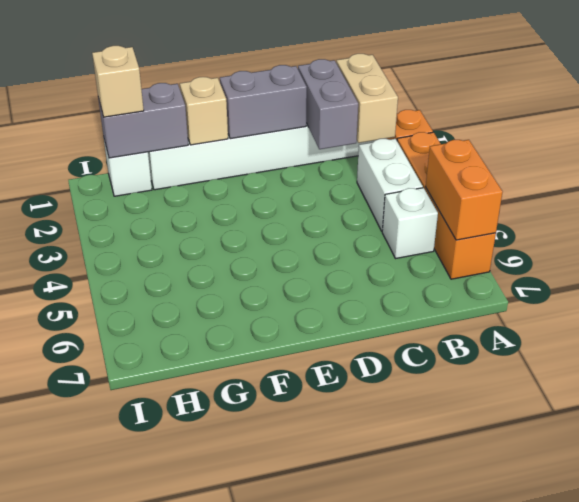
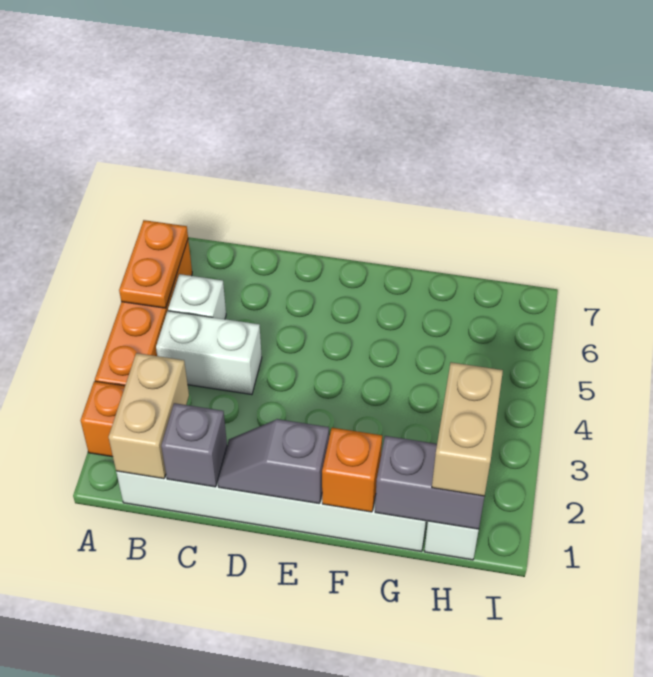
orange 1x2 brick [426,140,502,240] -> orange 1x2 plate [119,220,188,308]
white 1x2 brick [357,139,423,231] -> white 1x2 brick turned to [156,311,262,395]
grey 1x2 brick [298,59,358,149] -> grey 1x1 brick [161,403,227,487]
grey 1x2 brick [220,65,307,139] -> grey 1x2 slope [218,419,329,504]
tan 1x1 brick [180,77,228,145] -> orange 1x1 brick [322,428,382,512]
tan 1x1 brick [92,46,144,117] -> tan 1x2 brick [432,362,503,496]

